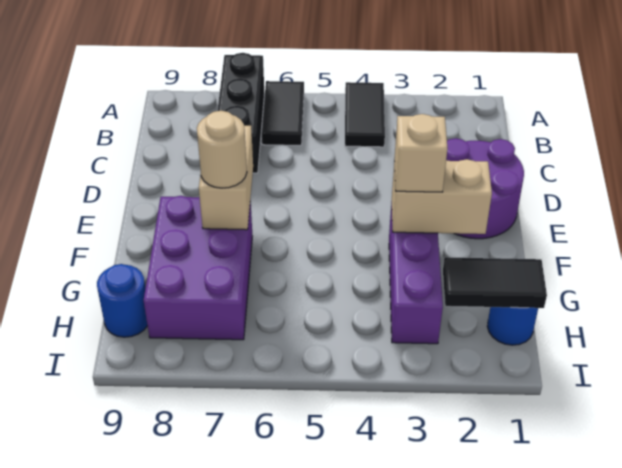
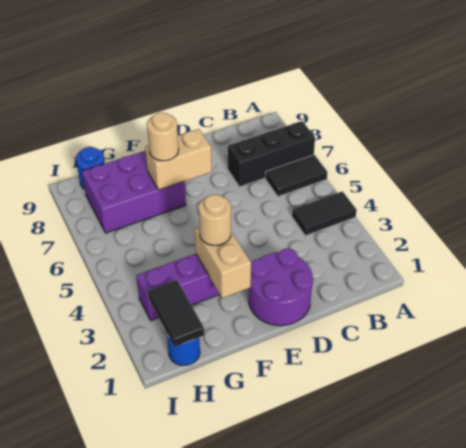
tan 1x1 brick [394,114,448,192] -> tan 1x1 round brick [199,195,231,245]

